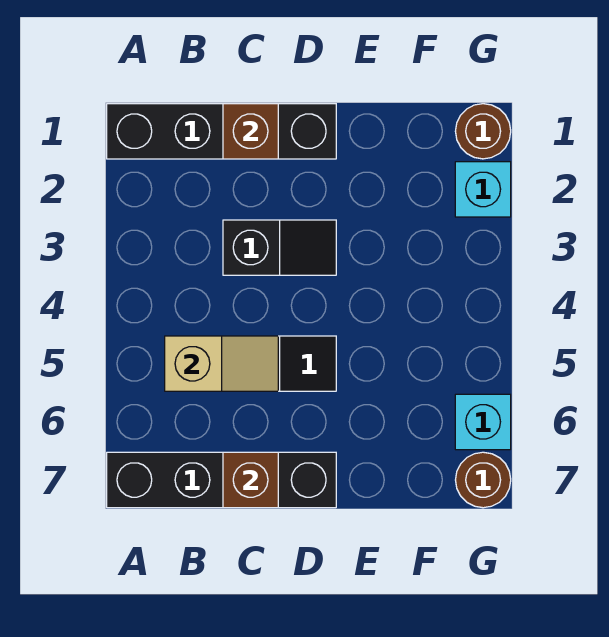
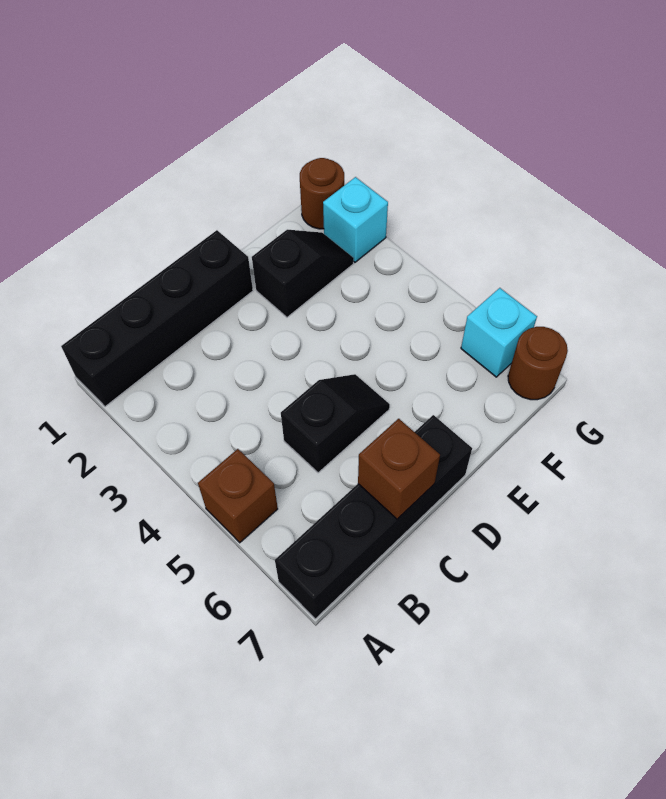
tan 1x2 slope [165,336,278,391] -> none
brown 1x1 brick [223,104,278,159] -> brown 1x1 brick moved to [198,449,278,543]
black 1x2 slope [223,220,336,275] -> black 1x2 slope moved to [252,230,354,317]

